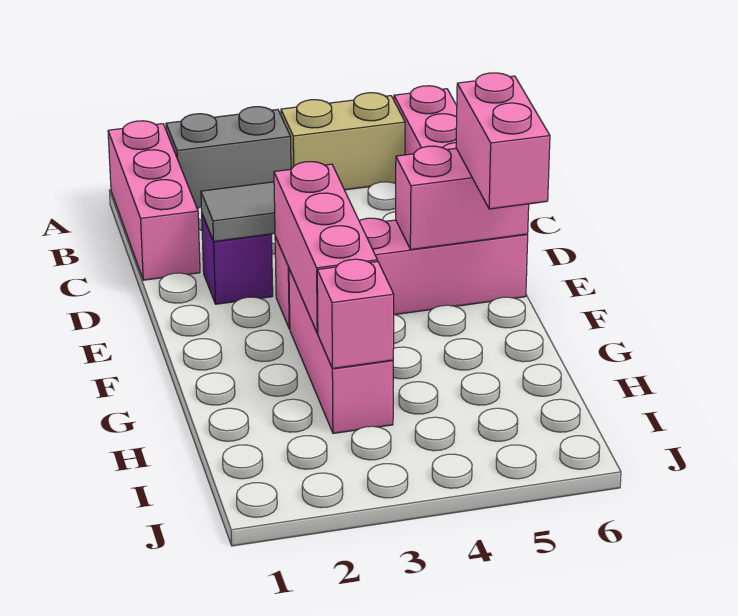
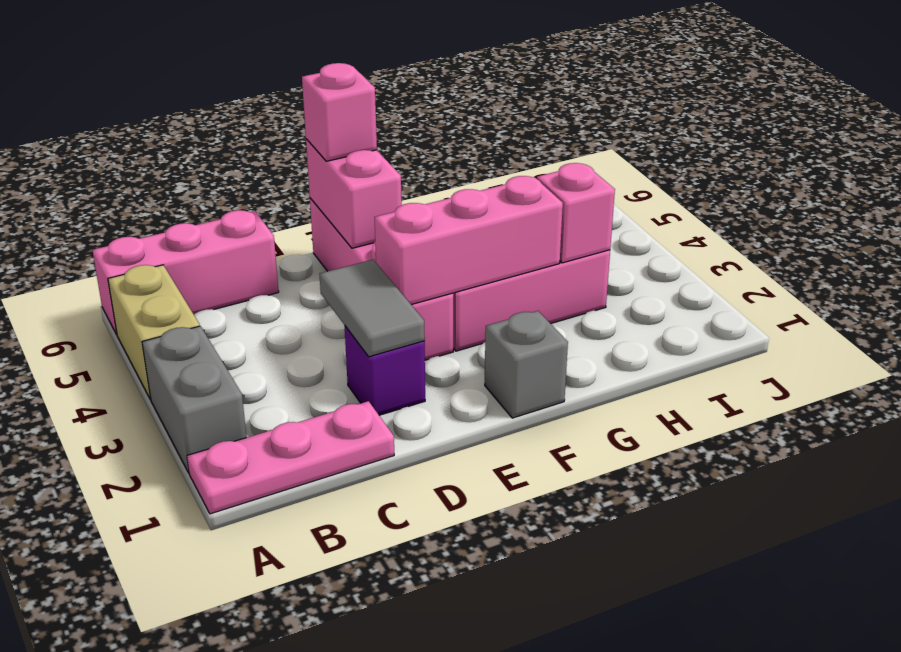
pink 1x3 brick [108,121,200,280] -> pink 1x3 plate [187,401,394,514]
pink 1x2 brick [456,73,550,209] -> pink 1x1 brick [302,63,377,161]
none -> grey 1x1 brick [485,311,568,418]

